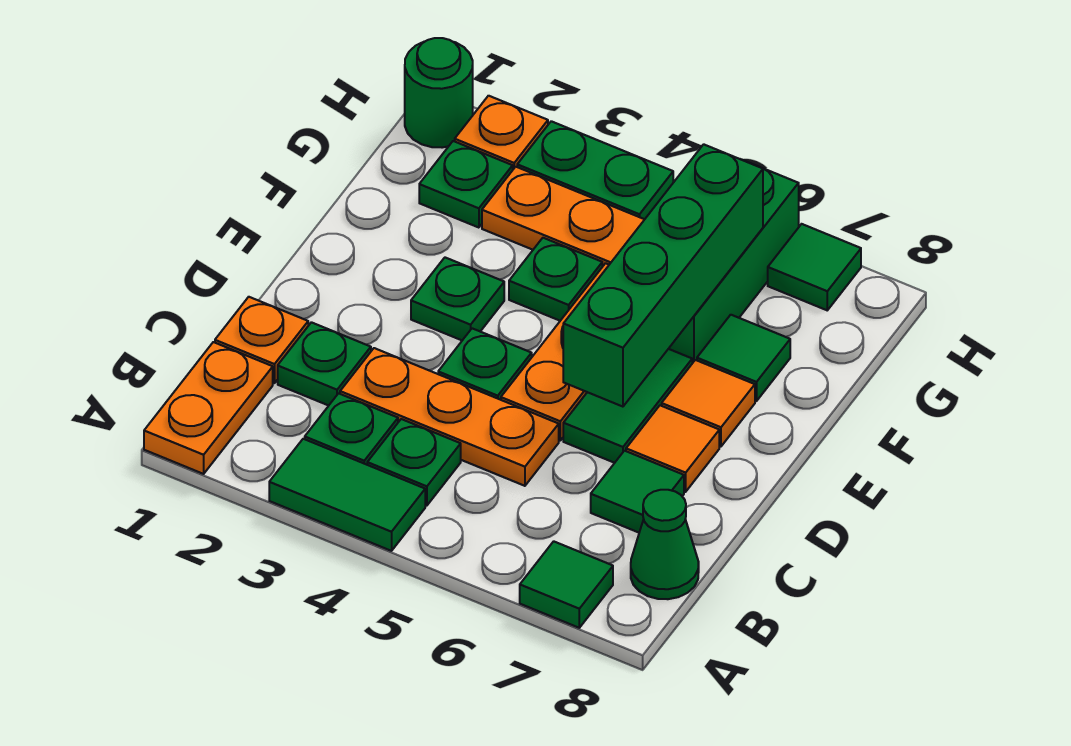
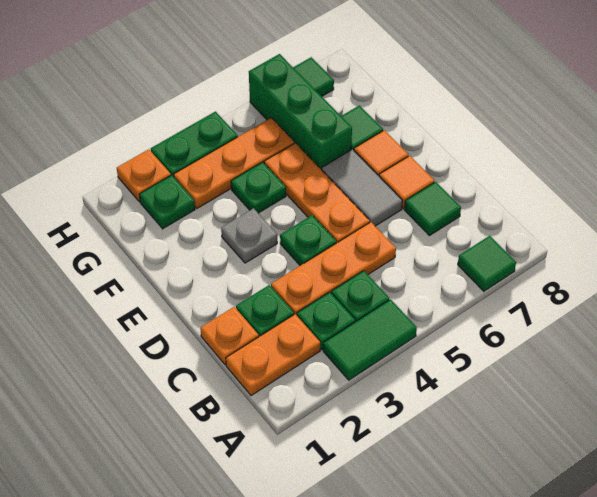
orange 1x2 plate [144,342,273,474] -> orange 1x2 plate turned to [226,314,320,396]
green 1x1 cone [631,490,699,599] -> none
green 1x2 tile [563,349,692,463] -> grey 1x2 tile [322,149,402,226]
green 1x4 brick [563,144,763,407] -> none
green 1x1 plate [411,258,504,340] -> grey 1x1 plate [221,208,277,263]
green 1x1 round brick [405,38,473,148] -> none

